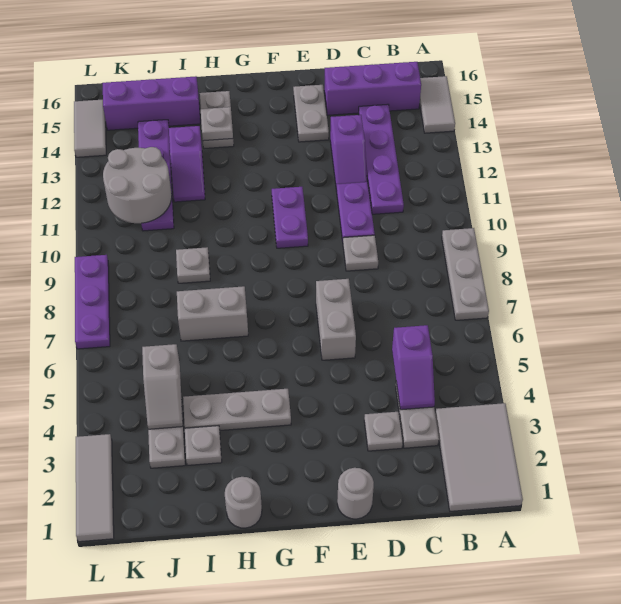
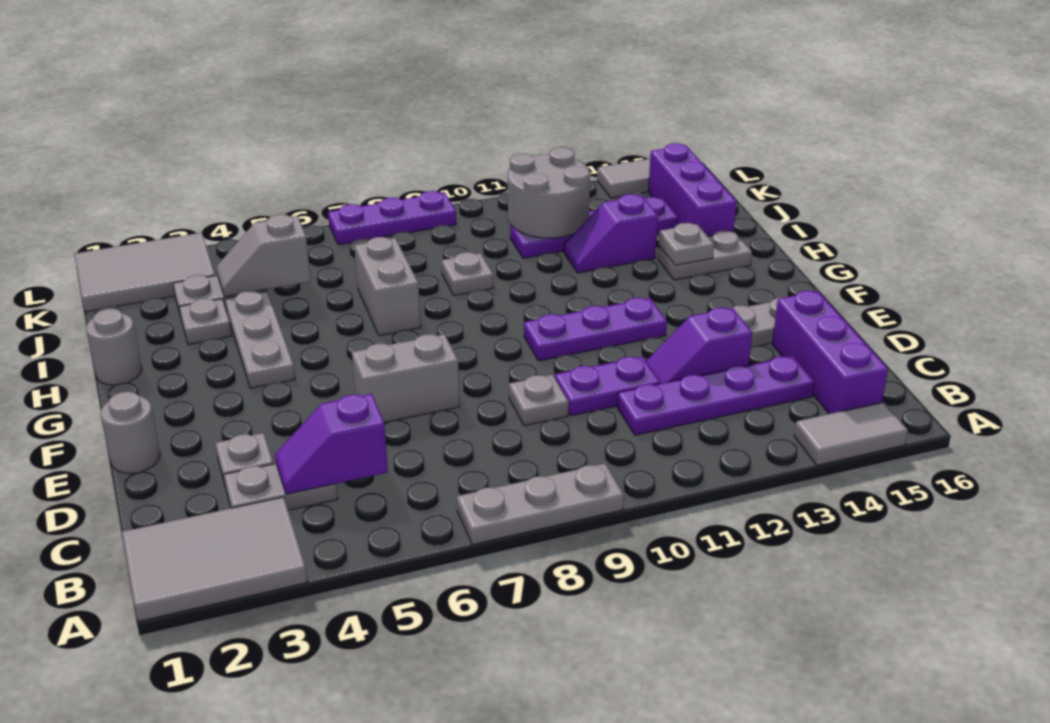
purple 1x2 plate [272,187,308,248] -> purple 1x3 plate [524,298,667,361]
grey 1x3 tile [76,434,114,542] -> grey 2x3 tile [74,233,215,312]

